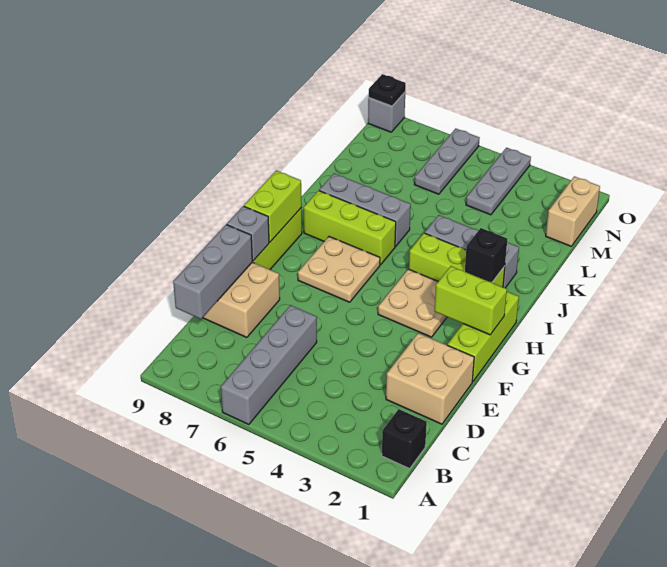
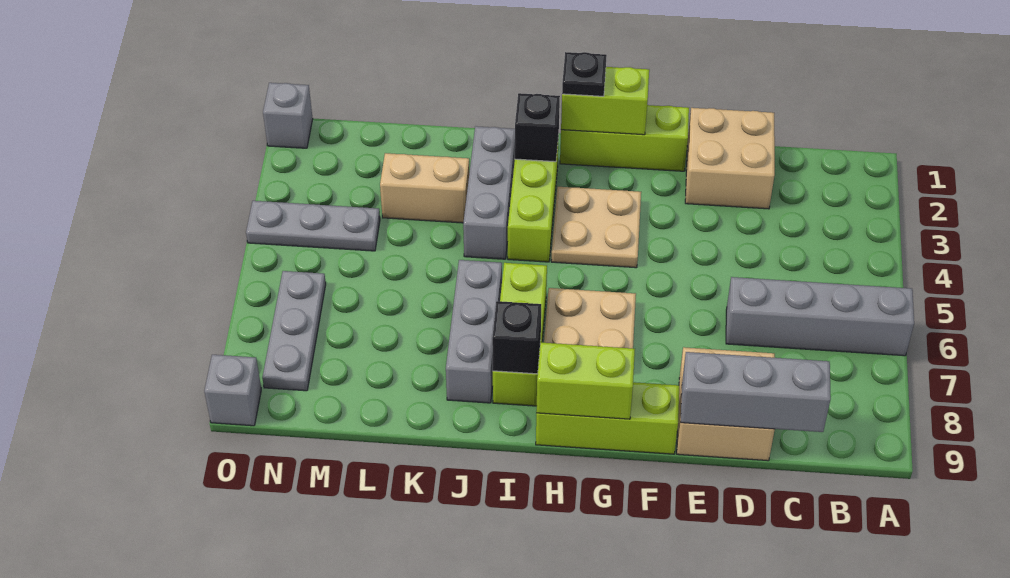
black 1x1 brick [382,409,427,469] -> black 1x1 brick moved to [492,301,541,374]
grey 1x1 brick [227,206,269,261] -> grey 1x1 brick moved to [263,83,313,148]
lime 1x2 brick [434,266,507,335] -> lime 1x2 brick turned to [561,67,649,135]
tan 1x2 brick [546,176,600,246] -> tan 1x2 brick moved to [380,153,469,223]
grey 1x3 plate [414,129,480,194] -> grey 1x3 plate turned to [262,271,326,391]
black 1x1 plate [369,74,406,106] -> black 1x1 plate moved to [562,52,607,96]

